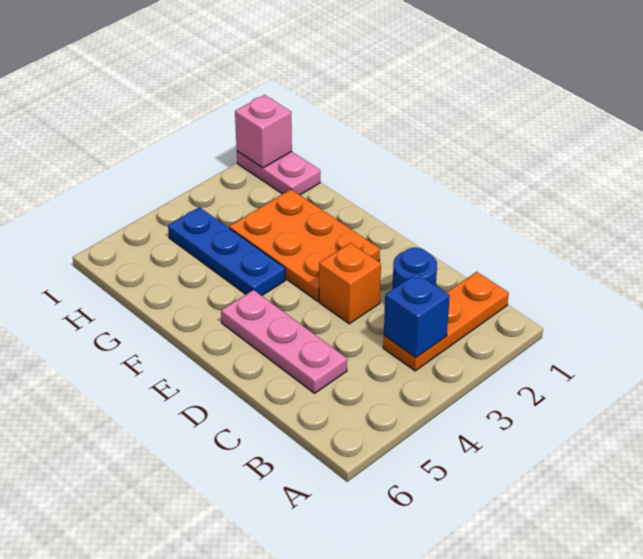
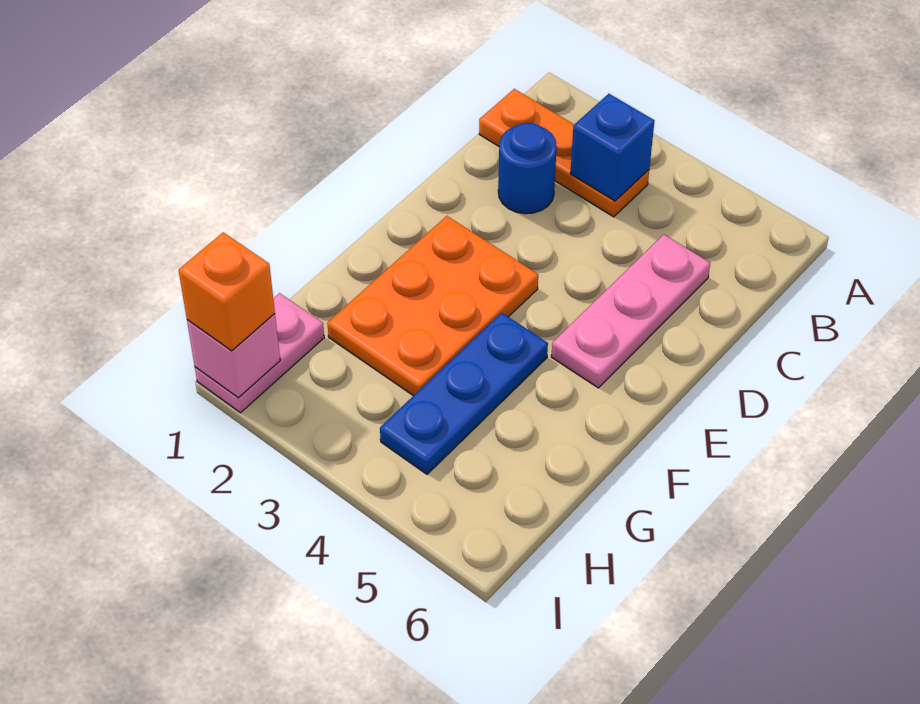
orange 1x1 brick [319,243,381,324] -> orange 1x1 brick moved to [179,232,275,351]

